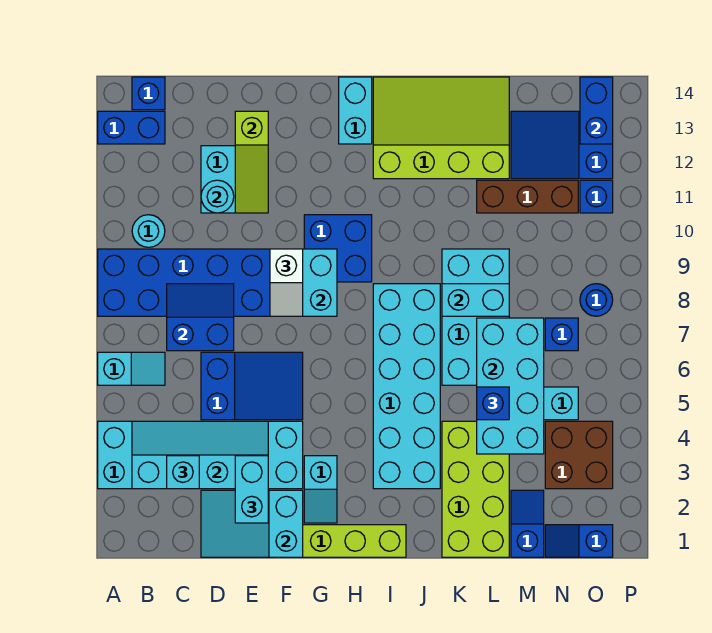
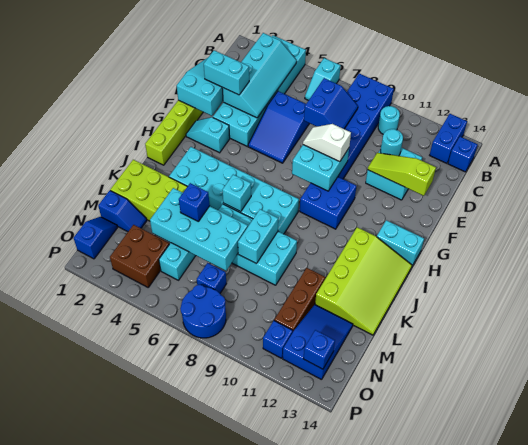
cyan 1x1 brick [167,456,199,489] -> cyan 1x1 brick moved to [222,175,251,212]
blue 1x1 round brick [580,284,613,316] -> blue 2x2 round brick [180,285,226,338]
blue 1x2 brick [580,77,613,144] -> blue 1x1 brick [303,330,335,369]

